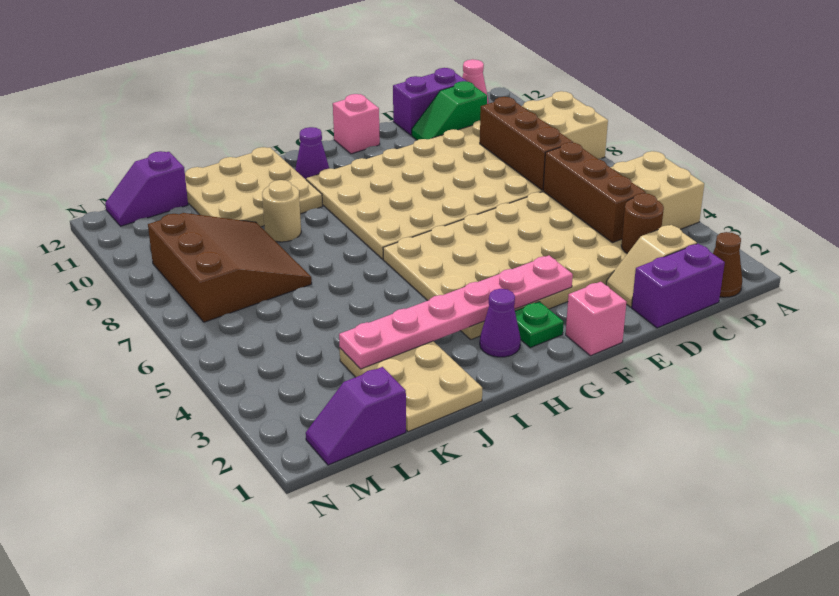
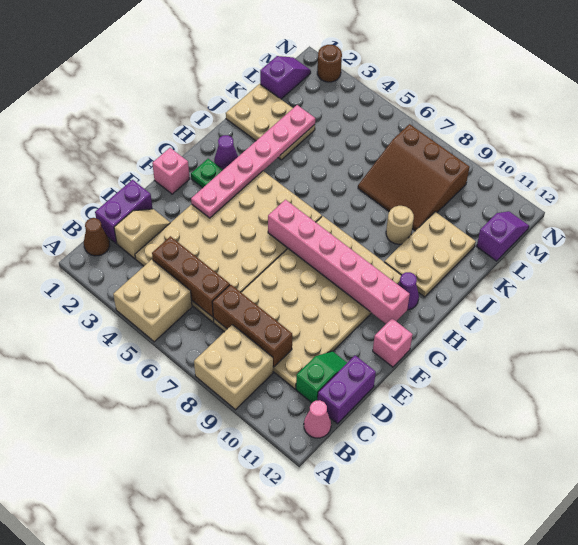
brown 1x1 round brick [621,193,664,253] -> brown 1x1 round brick moved to [317,45,342,82]
none -> pink 1x6 brick [268,200,410,324]
tan 3x3 plate [185,147,322,227] -> tan 2x3 plate [385,212,476,297]

